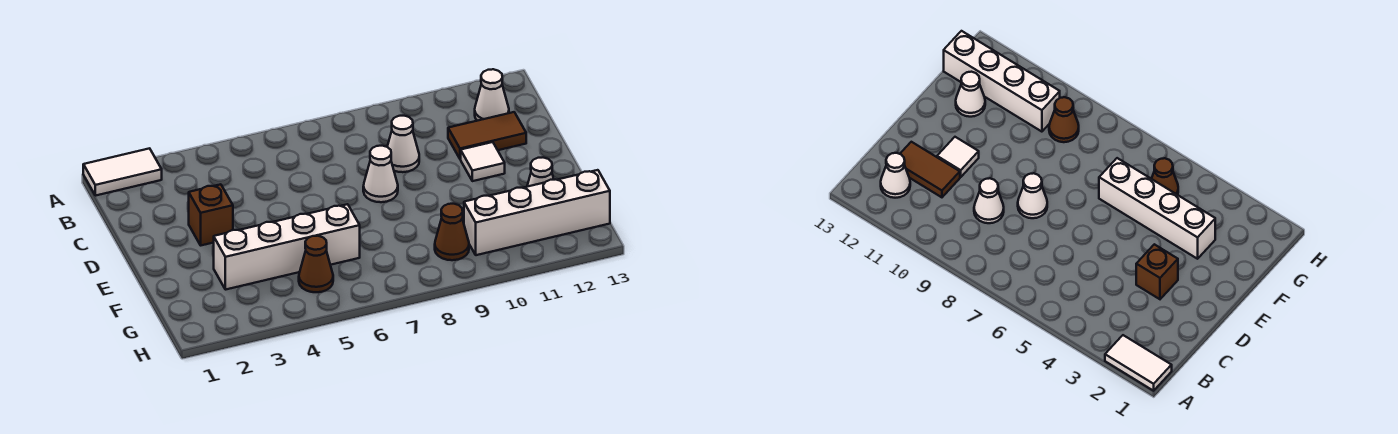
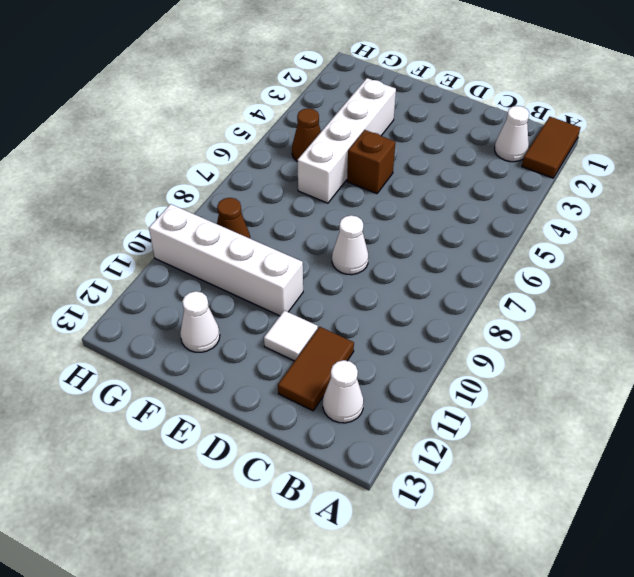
white 1x2 tile [83,148,162,196] -> brown 1x2 tile [522,117,581,178]
white 1x1 cone [387,116,419,172] -> white 1x1 cone moved to [495,106,529,162]
brown 1x1 brick [189,184,233,245] -> brown 1x1 brick moved to [347,130,395,194]
white 1x4 brick [464,170,610,255] -> white 1x4 brick turned to [149,204,303,316]

